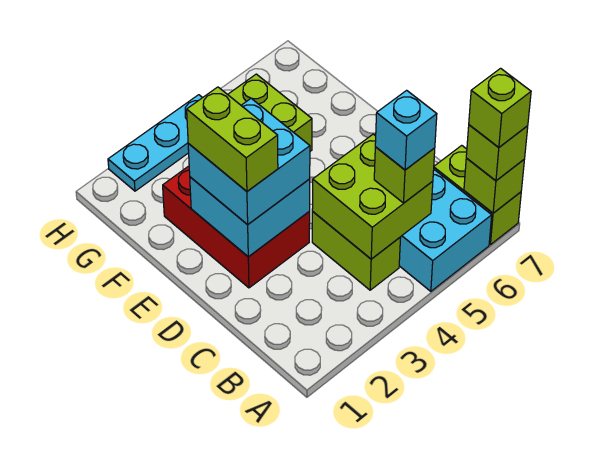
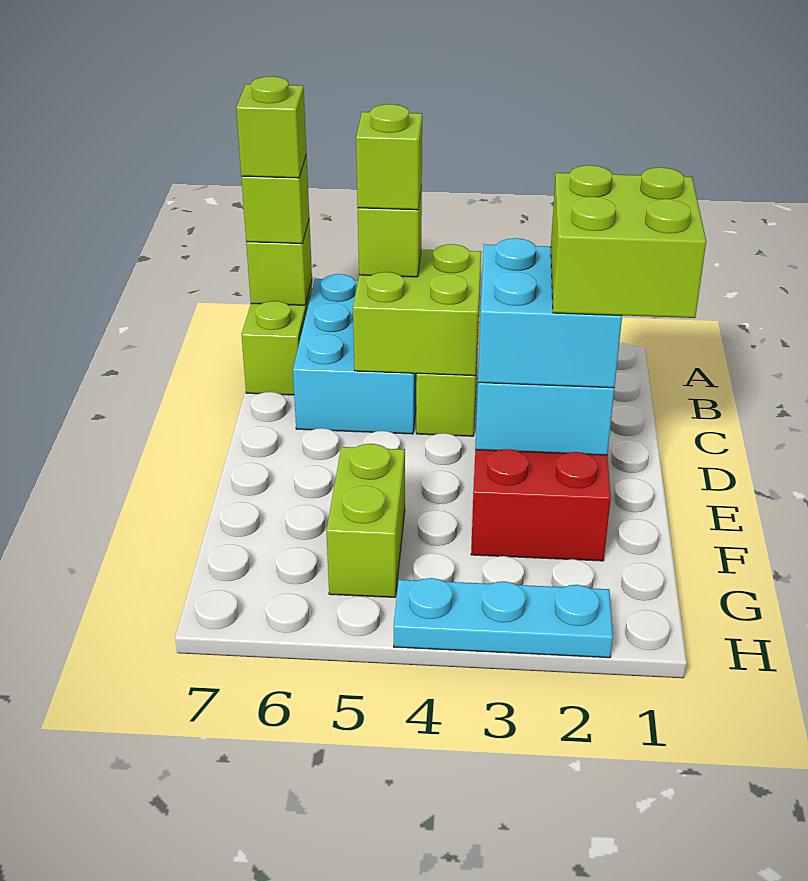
cyan 1x1 brick [375,90,437,170] -> lime 1x1 brick [356,104,422,210]
lime 1x2 brick [187,87,278,191] -> lime 2x2 brick [551,165,706,318]

